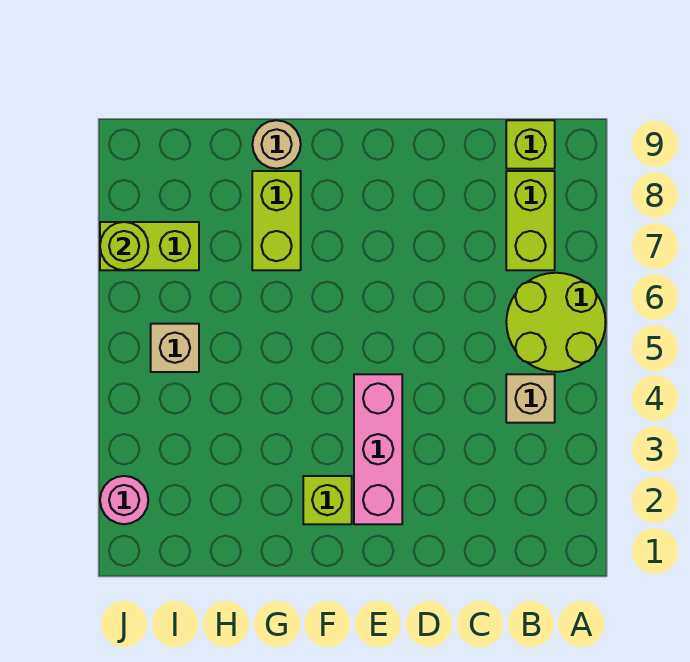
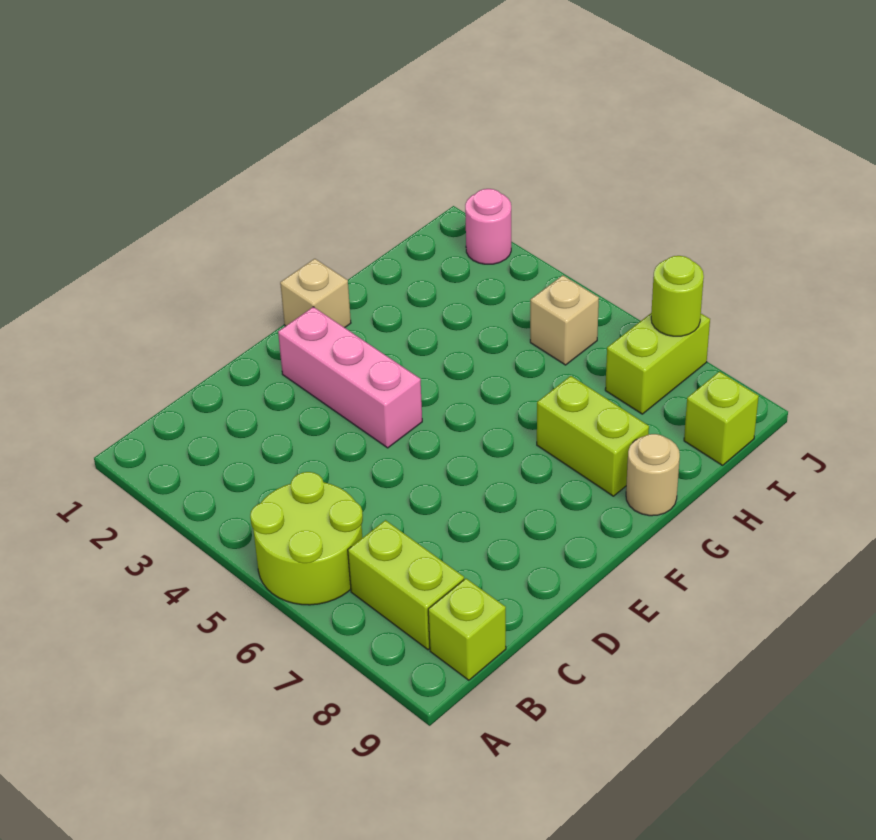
tan 1x1 brick [506,374,555,423] -> tan 1x1 brick moved to [280,259,351,328]
lime 1x1 brick [303,476,352,524] -> lime 1x1 brick moved to [684,371,759,465]

